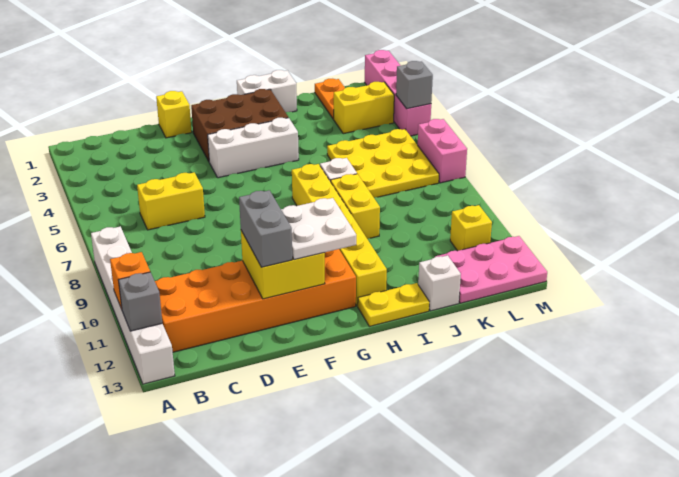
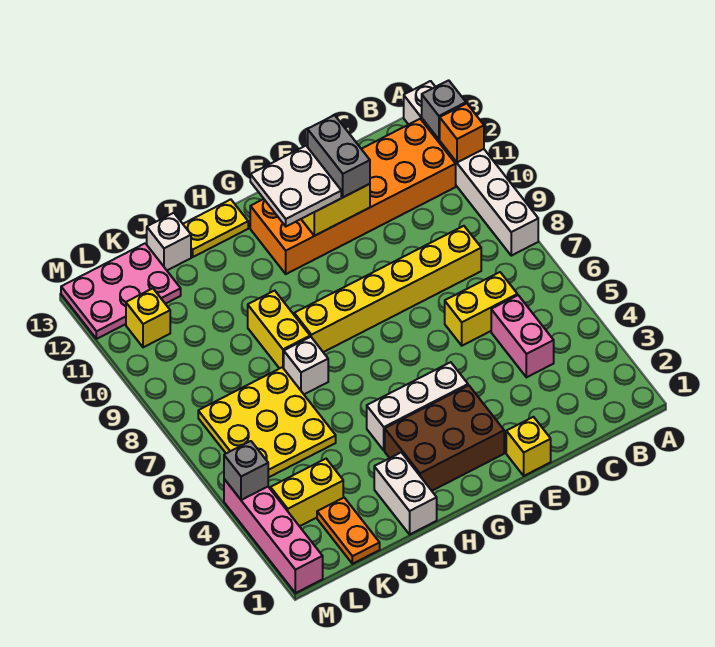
white 1x2 brick [237,70,297,112] -> white 1x2 brick turned to [374,452,437,534]
yellow 1x6 brick [292,164,387,306] -> yellow 1x6 brick turned to [294,226,481,352]
pink 1x2 brick [418,119,467,183] -> pink 1x2 brick moved to [491,295,554,377]

